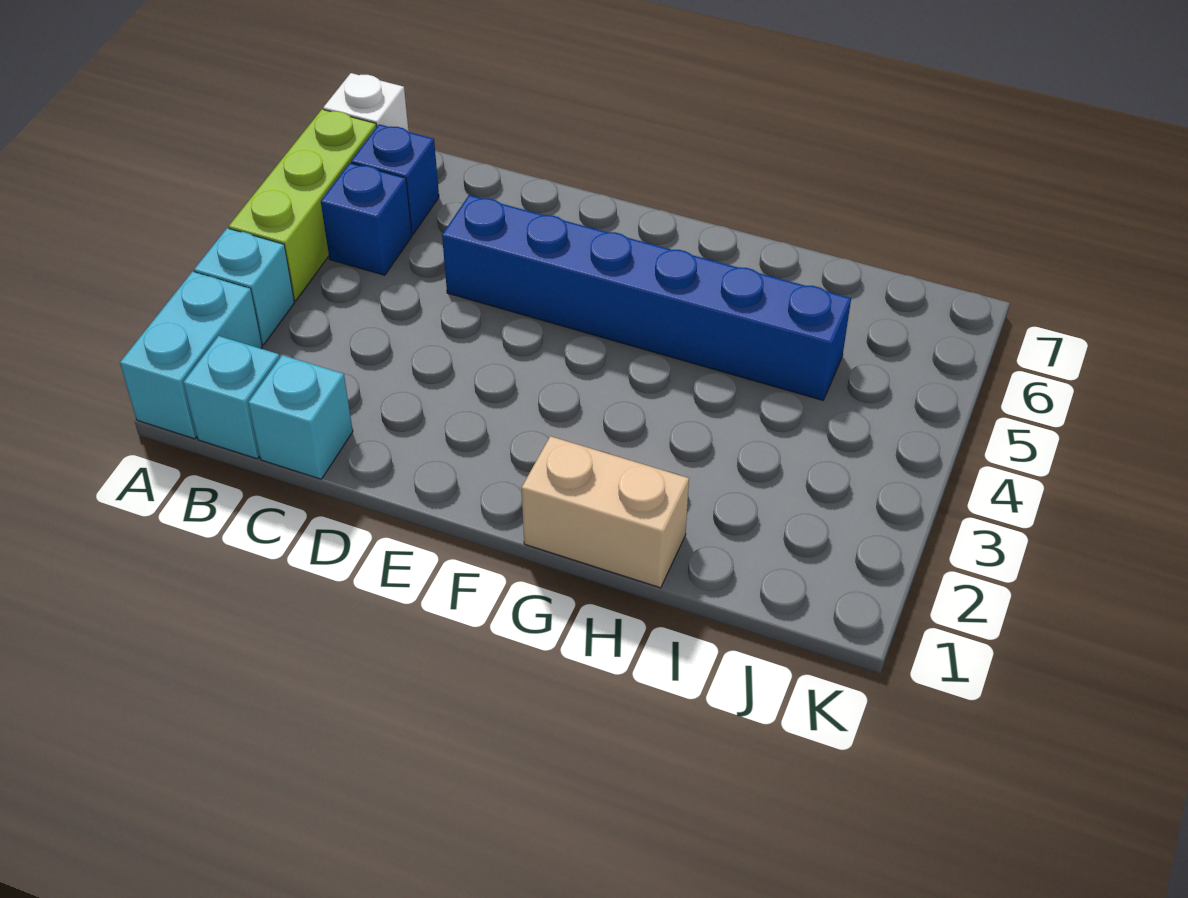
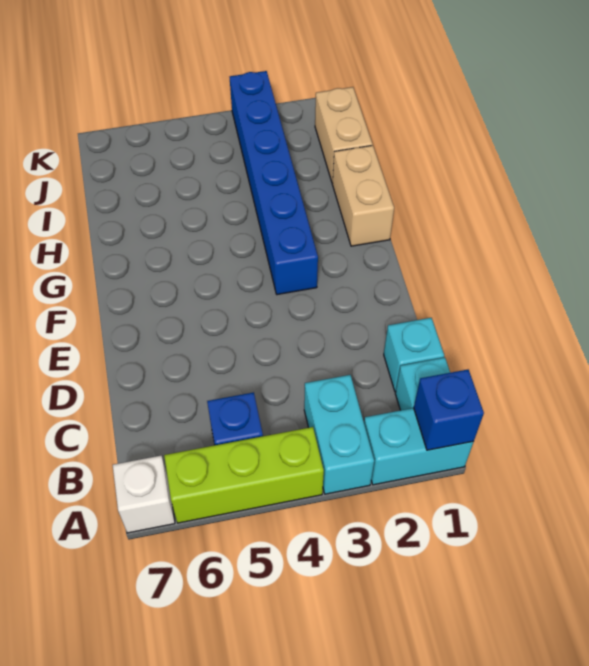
cyan 1x1 brick [194,228,294,345] -> cyan 1x2 brick [304,375,374,494]
blue 1x1 brick [351,124,439,234] -> blue 1x1 brick moved to [414,370,484,450]
blue 1x6 brick [442,195,851,400] -> blue 1x6 brick moved to [230,71,318,295]
none -> tan 1x2 brick [315,87,373,183]

